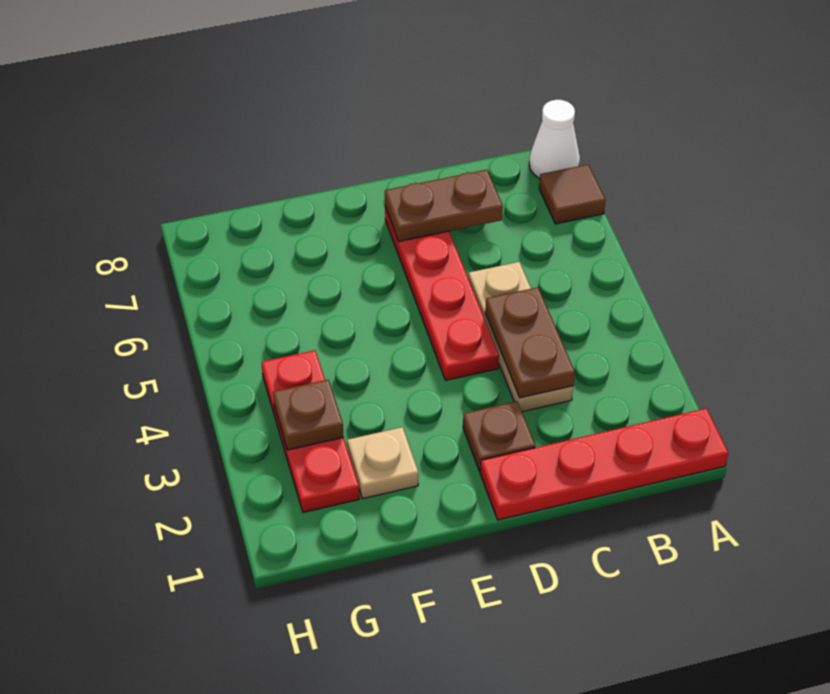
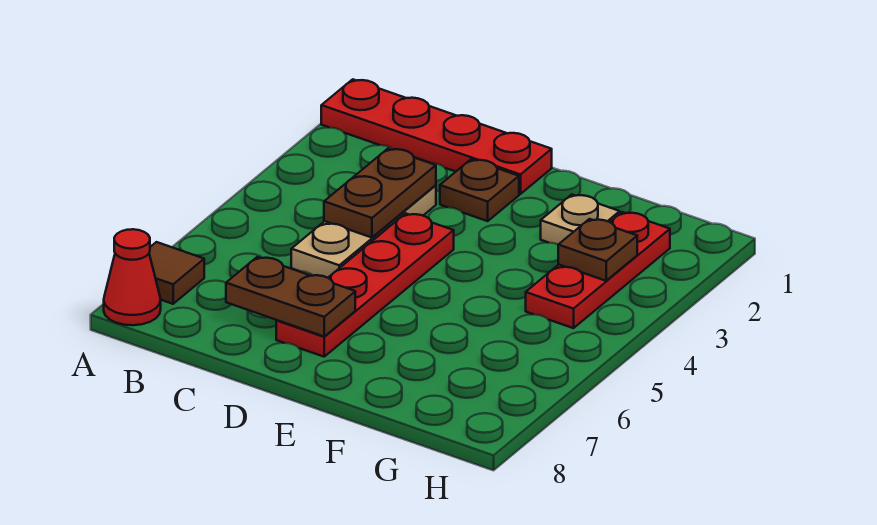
white 1x1 cone [529,100,580,179] -> red 1x1 cone [104,229,161,325]

